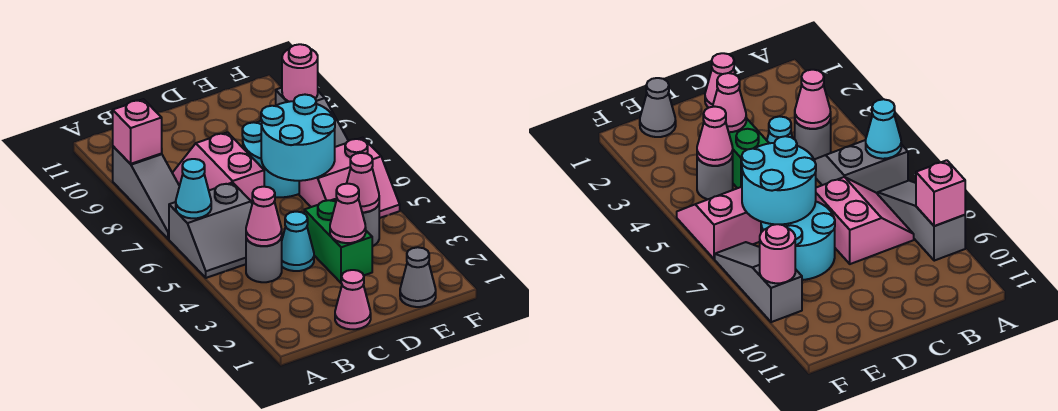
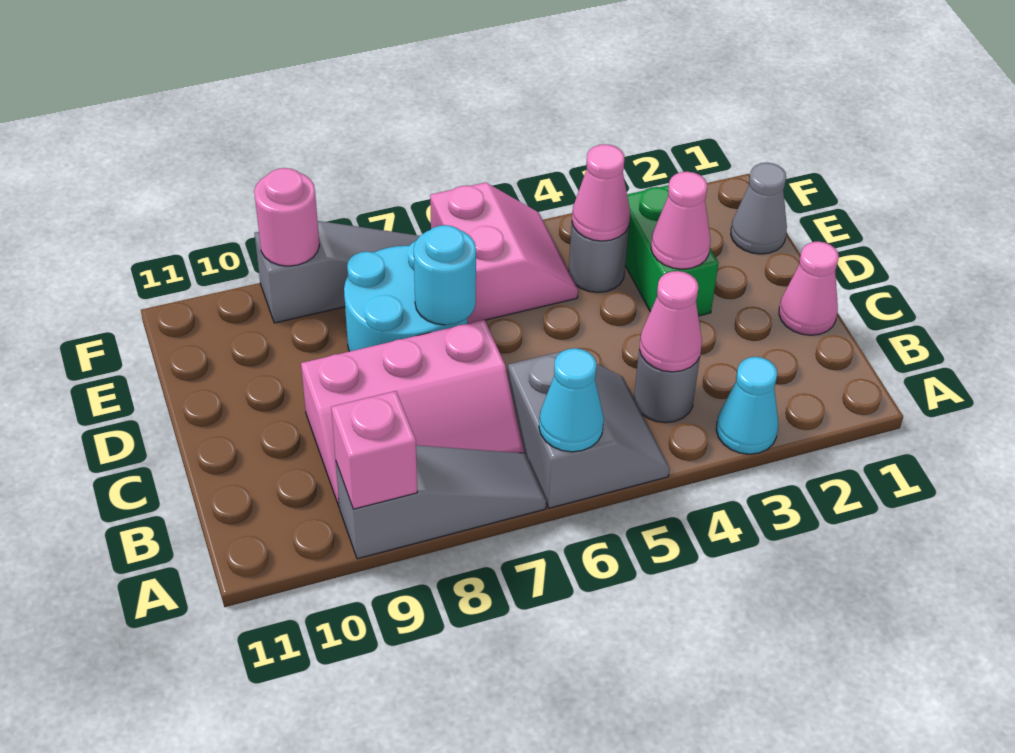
pink 2x2 slope [173,132,264,203] -> pink 2x3 slope [301,320,524,506]
cyan 1x1 cone [282,212,314,271] -> cyan 1x1 cone moved to [716,357,778,454]
green 1x2 brick [304,199,372,283] -> green 1x2 brick turned to [625,185,718,316]
cyan 2x2 round brick [261,95,335,181] -> cyan 1x1 round brick [414,225,476,325]

